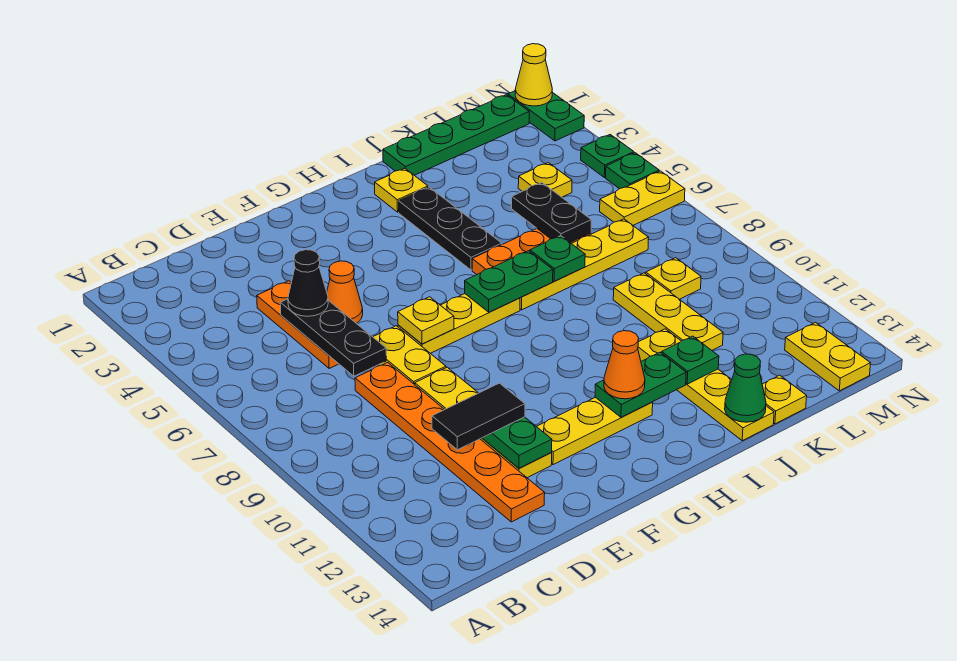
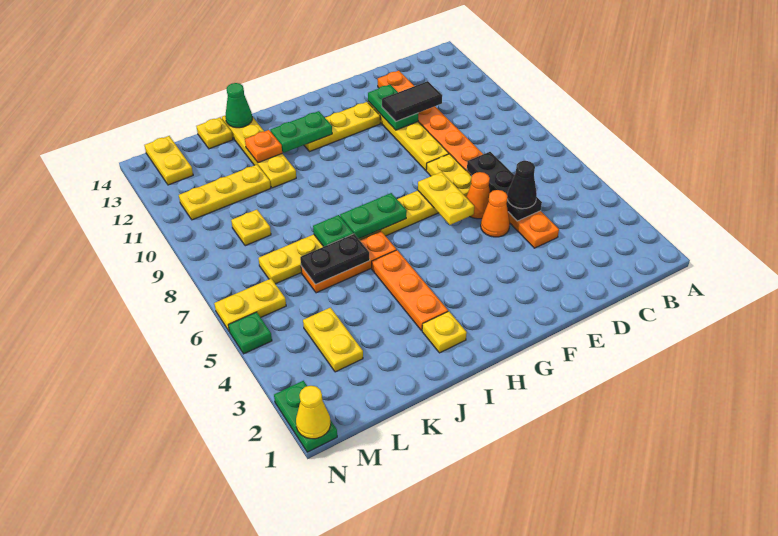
yellow 1x1 plate [398,297,454,344] -> yellow 1x2 plate [418,172,474,225]
orange 1x1 cone [604,331,645,399] -> orange 1x1 cone moved to [466,172,490,219]
black 1x3 plate [399,187,502,270] -> orange 1x3 plate [372,250,448,331]
green 1x4 plate [383,95,529,175] -> none
green 1x1 plate [662,336,719,384] -> orange 1x1 plate [245,130,282,163]
black 1x2 plate [512,183,591,242] -> black 1x2 plate turned to [300,234,370,284]
yellow 1x3 plate [613,273,723,350] -> yellow 1x3 plate turned to [179,165,271,220]
yellow 1x1 plate [518,163,572,197] -> yellow 1x2 plate [303,308,363,372]
green 1x1 plate [581,135,634,177] -> none

